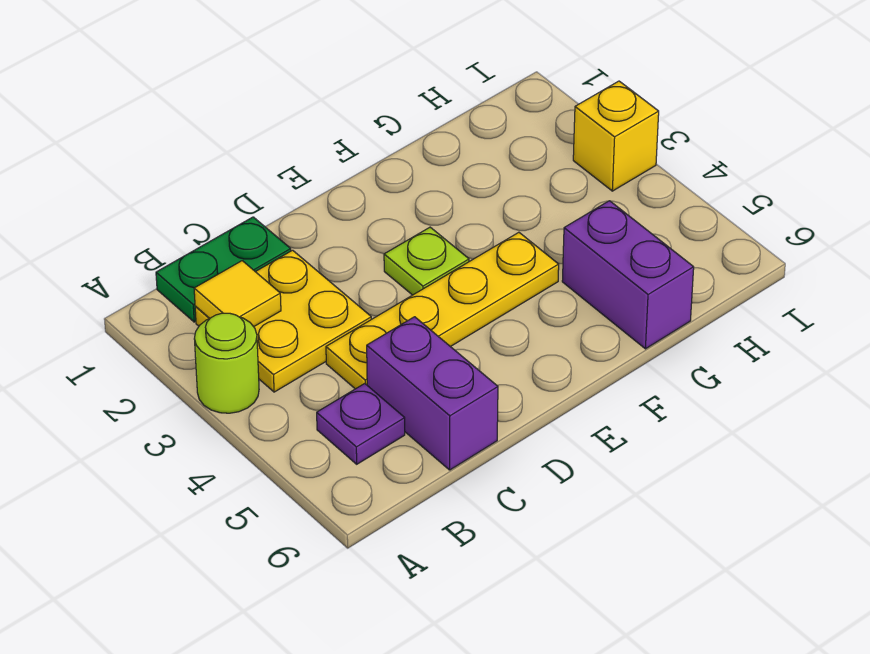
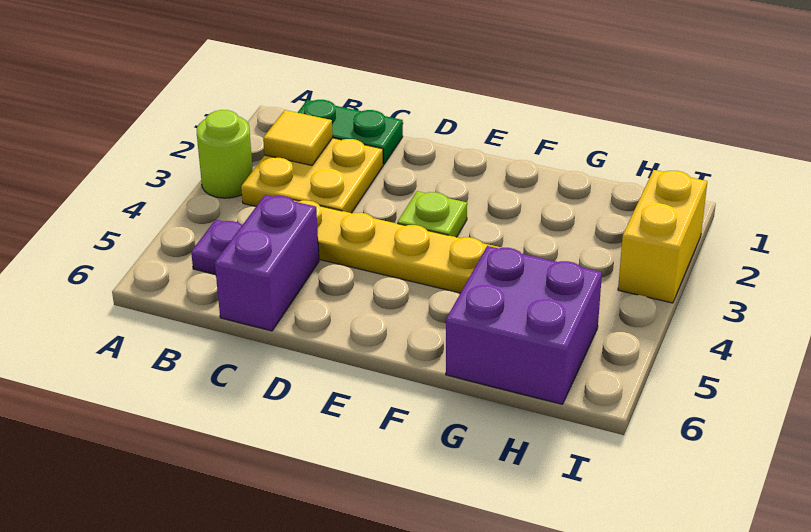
purple 1x2 brick [562,201,694,349] -> purple 2x2 brick [446,246,602,404]
yellow 1x1 brick [573,81,659,191] -> yellow 1x2 brick [618,170,707,303]

